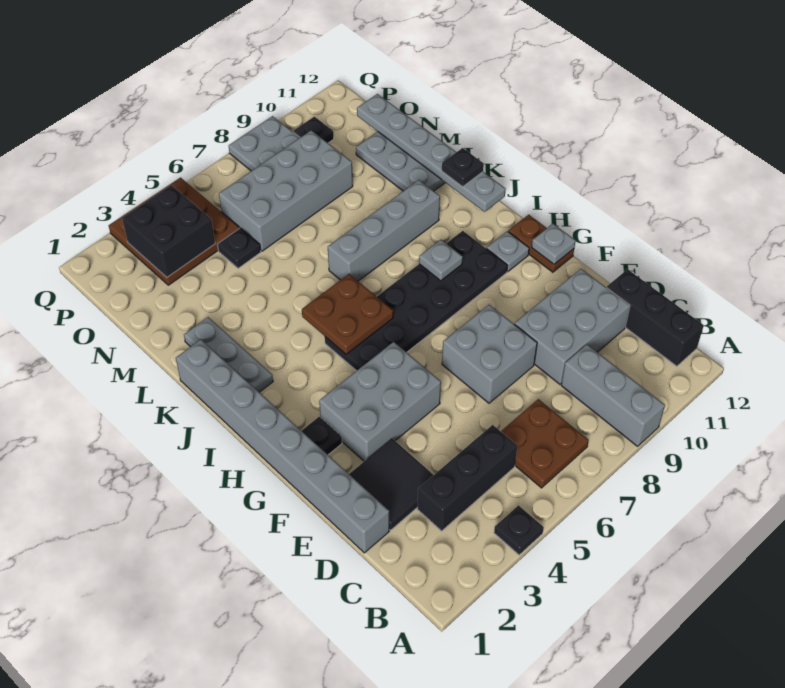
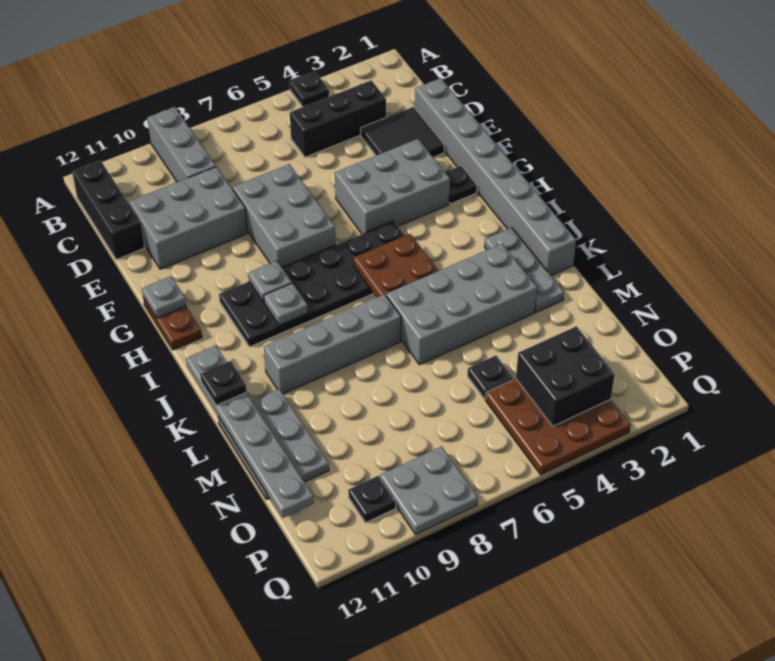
brown 2x2 plate [501,399,589,488] -> none
grey 2x2 brick [442,305,537,403] -> grey 2x3 brick [233,164,336,267]
grey 1x1 plate [486,231,529,272] -> grey 1x1 plate moved to [248,261,292,302]
grey 2x4 brick [219,130,353,251] -> grey 2x4 brick moved to [386,244,537,365]

